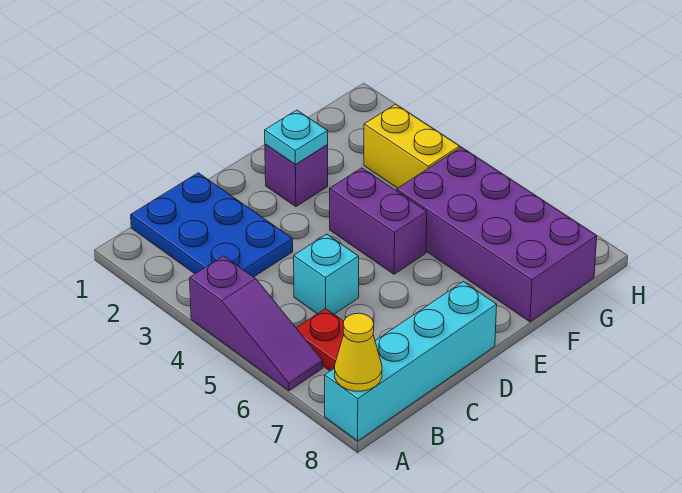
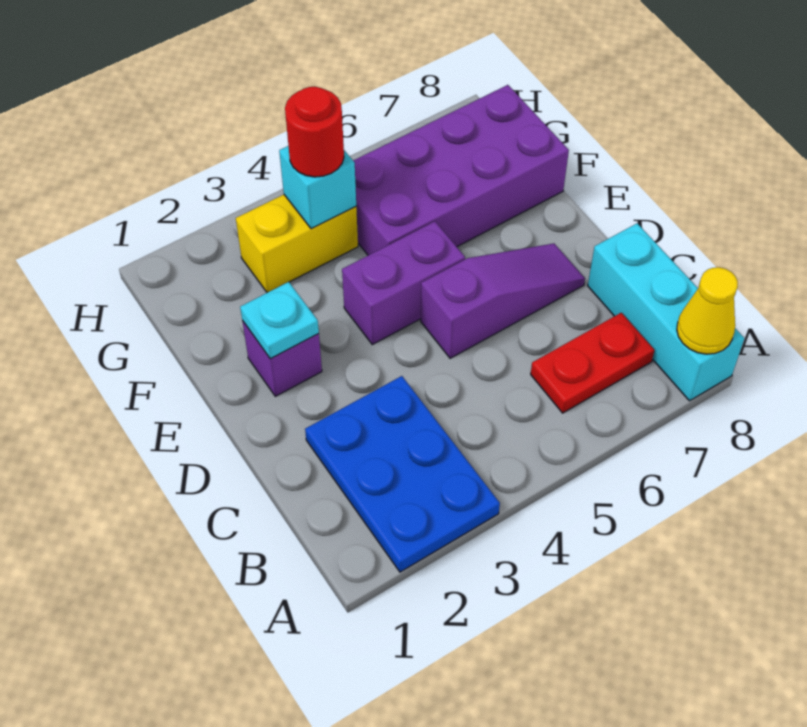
purple 1x3 slope [190,256,323,391] -> purple 1x3 slope moved to [421,243,585,358]
cyan 1x4 brick [325,282,497,441] -> cyan 1x3 brick [588,223,744,401]
blue 2x3 plate [131,173,293,277] -> blue 2x3 plate turned to [305,376,500,572]
cyan 1x1 brick [294,234,359,314] -> cyan 1x1 brick moved to [279,146,356,229]
none -> red 1x1 round brick [285,87,344,177]

